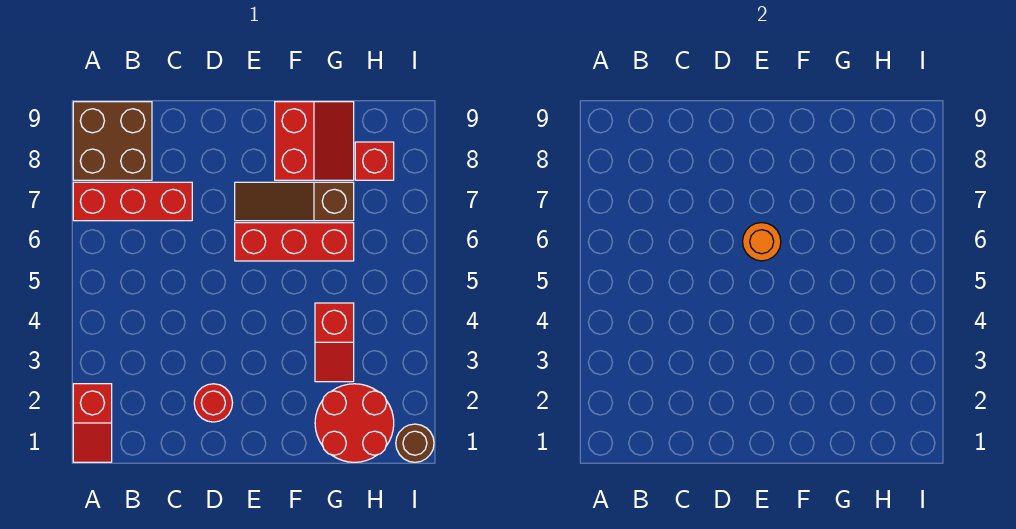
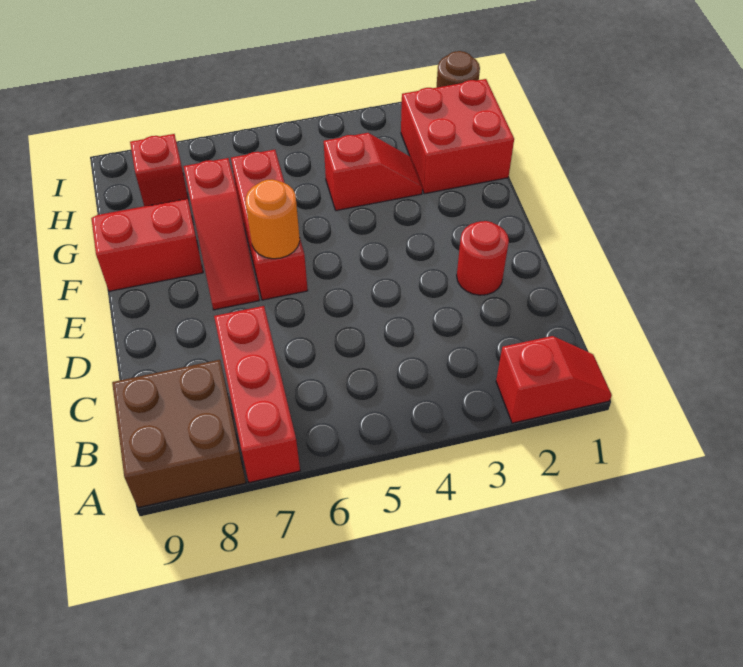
brown 1x3 slope [235,182,354,221] -> red 1x3 slope [184,158,259,310]
red 2x2 round brick [315,384,394,462] -> red 2x2 brick [401,79,514,194]

